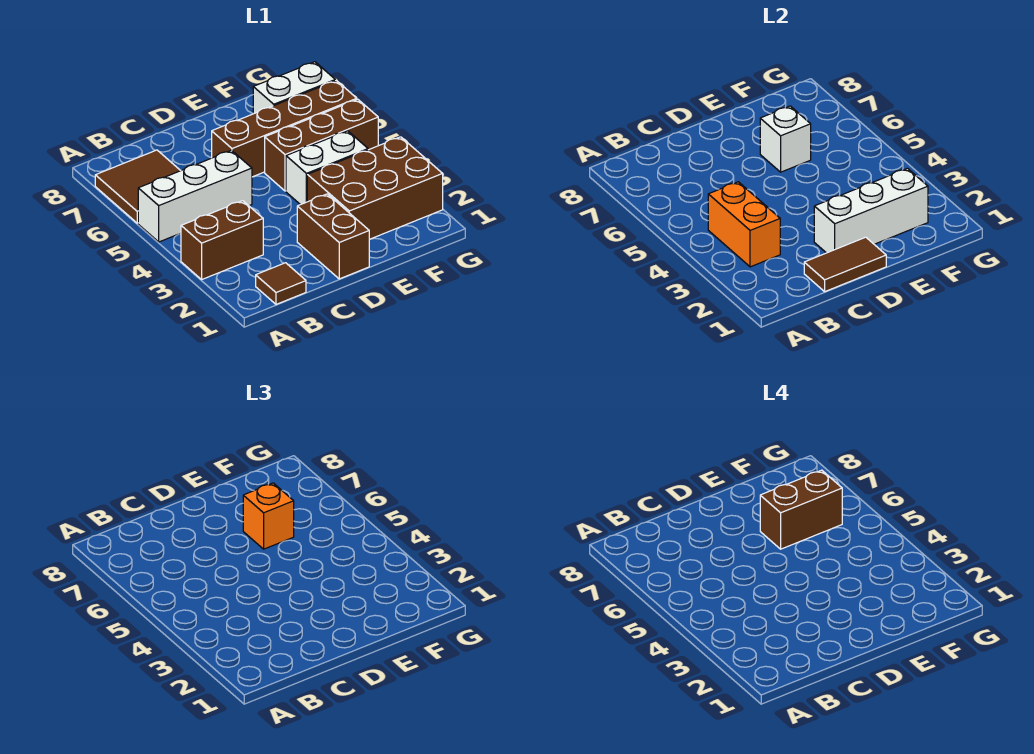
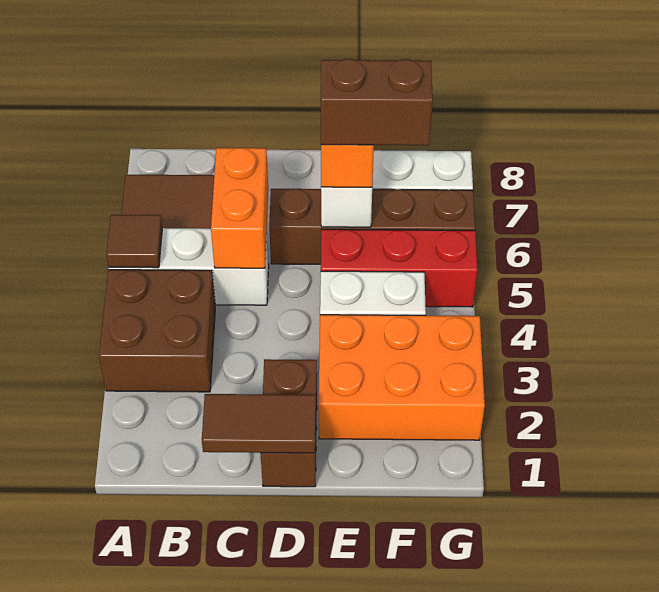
brown 1x2 brick [181,201,263,279] -> brown 2x2 brick [99,270,215,392]
brown 1x1 tile [256,263,306,304] -> brown 1x1 tile moved to [106,215,162,268]
orange 1x2 brick [708,182,780,267] -> orange 1x2 brick moved to [211,148,268,268]
white 1x3 brick [814,168,928,253] -> none
brown 2x3 brick [307,137,443,239] -> orange 2x3 brick [319,315,485,440]
brown 1x3 brick [265,99,378,191] -> red 1x3 brick [321,229,477,307]

